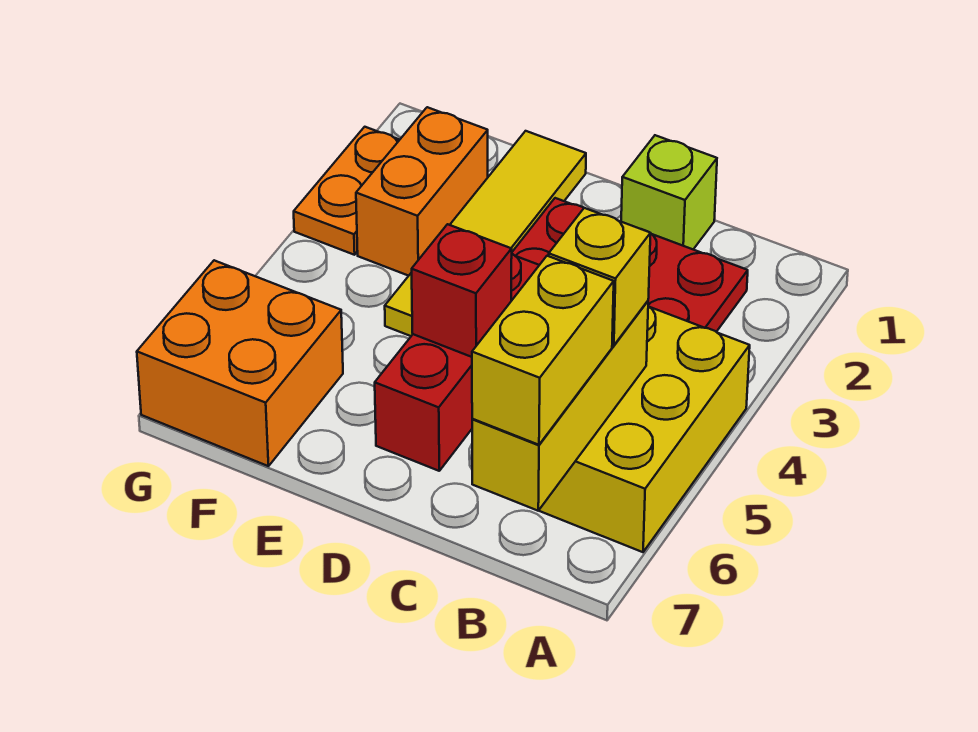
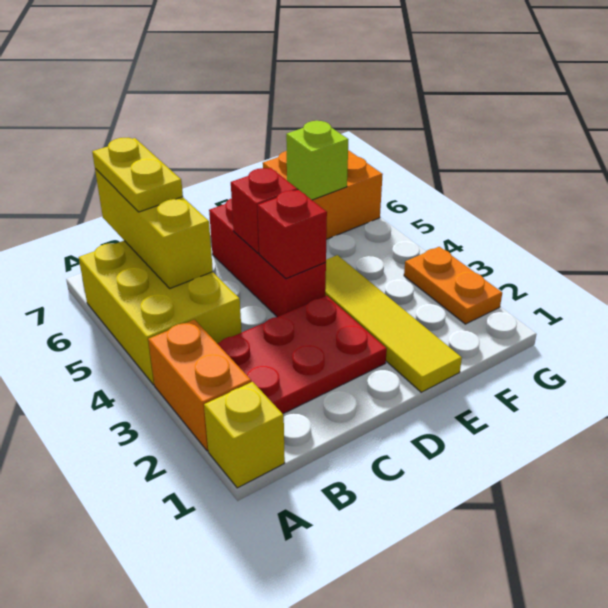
yellow 1x1 brick [549,208,651,346] -> yellow 1x1 brick moved to [204,382,285,488]
yellow 1x2 brick [472,256,614,445] -> yellow 1x2 plate [92,138,183,212]
lime 1x1 brick [621,135,717,249] -> lime 1x1 brick moved to [286,121,348,200]
none -> red 1x1 brick [258,190,327,279]
orange 1x2 brick [356,107,488,276] -> orange 1x2 brick moved to [148,320,251,451]

